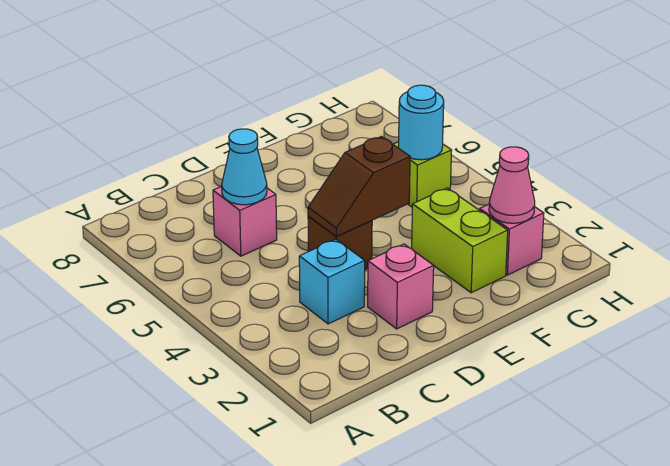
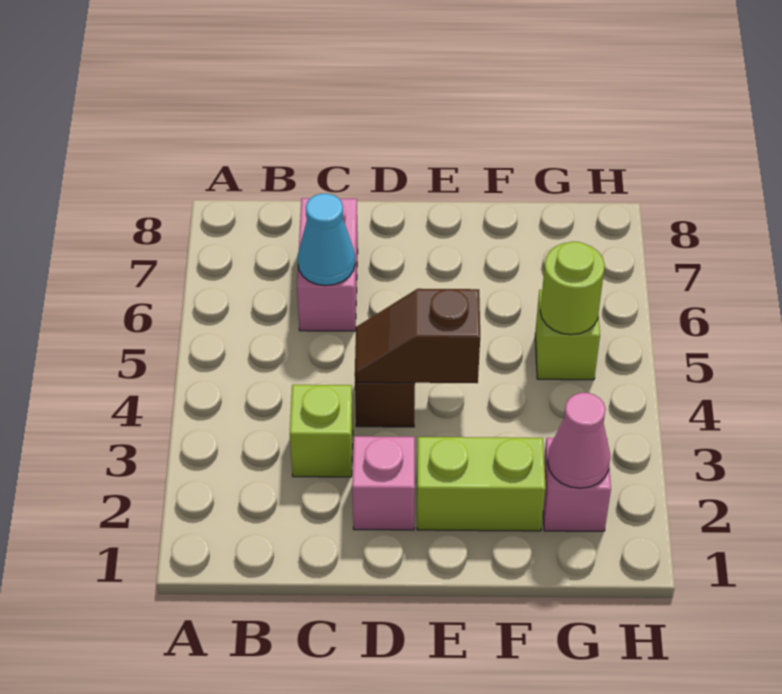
cyan 1x1 brick [299,239,365,324] -> lime 1x1 brick [290,385,353,477]
pink 1x1 brick [213,186,277,256] -> pink 1x2 brick [297,198,358,331]
lime 1x2 brick [412,188,508,293] -> lime 1x2 brick turned to [417,437,546,531]
cyan 1x1 round brick [399,85,444,160] -> lime 1x1 round brick [540,242,605,335]

